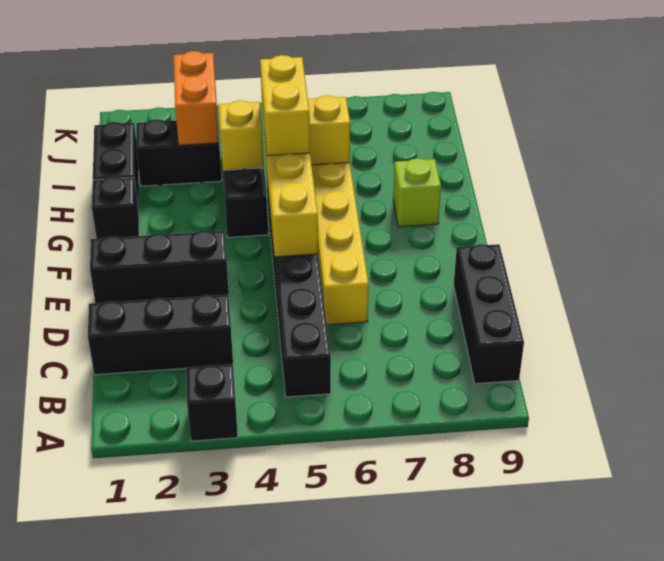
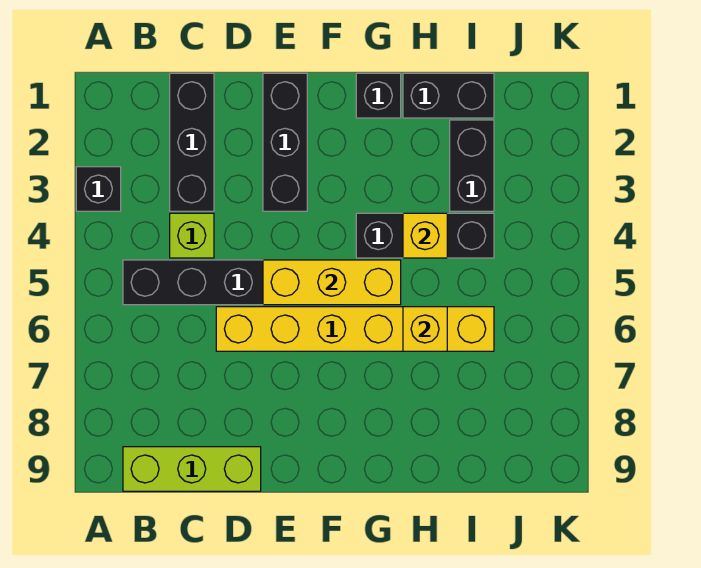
black 1x3 brick [454,244,524,384] -> lime 1x3 brick [123,447,261,491]
yellow 1x2 brick [260,55,310,156] -> none
lime 1x1 brick [393,158,441,227] -> lime 1x1 brick moved to [170,213,214,258]
orange 1x2 brick [174,51,219,145] -> none

